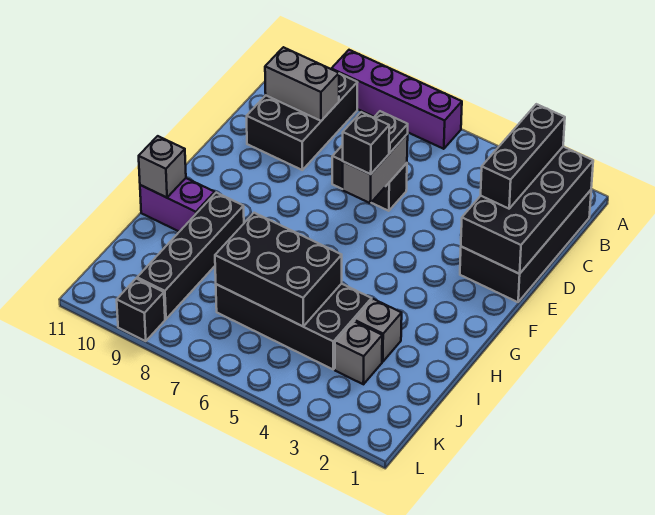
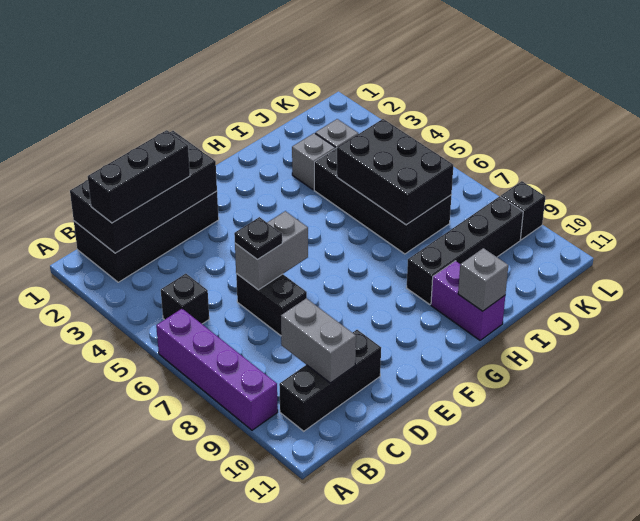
black 2x3 brick [247,74,358,170] -> black 1x3 brick [279,330,381,431]
black 1x1 brick [343,112,389,174] -> black 1x1 brick moved to [161,274,209,324]

